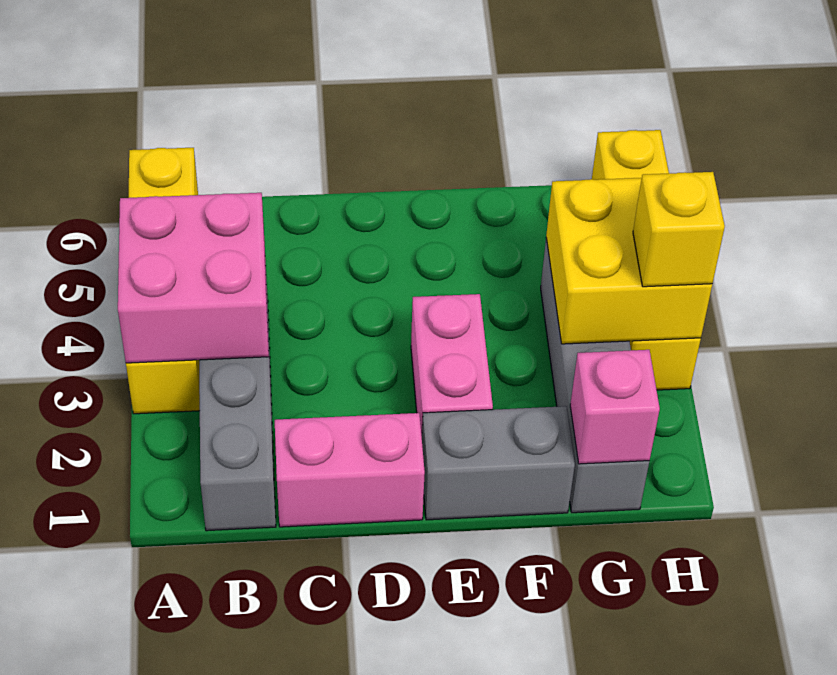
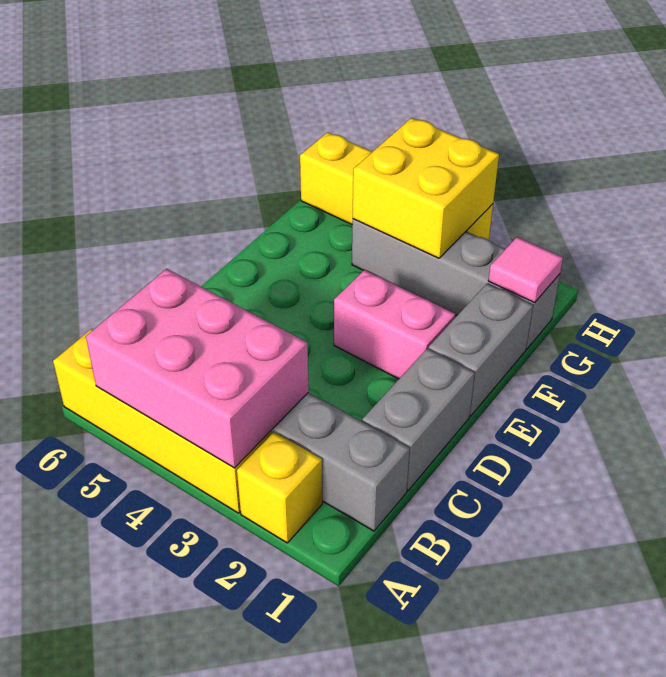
pink 2x2 brick [118,193,269,363] -> pink 2x3 brick [86,269,309,468]
pink 1x2 brick [275,413,425,527] -> grey 1x2 brick [362,349,475,491]
pink 1x1 brick [570,350,660,464] -> pink 1x1 tile [488,237,563,303]
yellow 1x1 brick [633,172,725,287] -> yellow 1x1 brick moved to [237,432,322,543]

